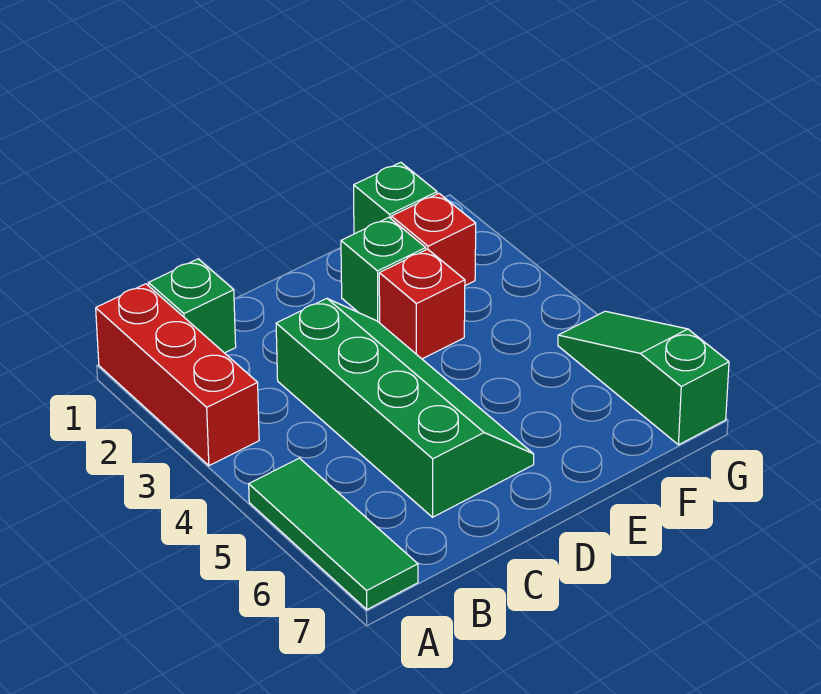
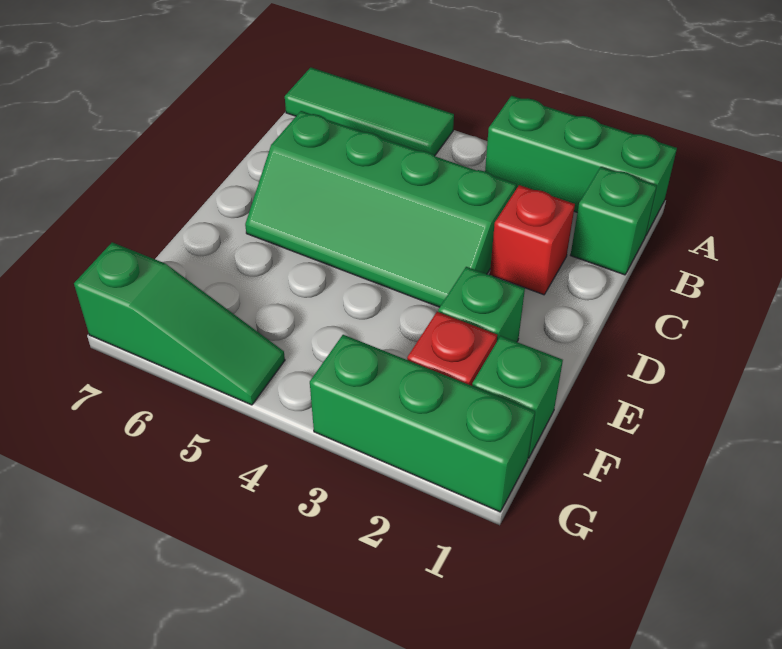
red 1x3 brick [96,284,259,466] -> green 1x3 brick [485,96,677,236]
red 1x1 brick [379,249,465,359] -> red 1x1 brick moved to [490,185,575,295]
none -> green 1x3 brick [310,335,535,512]

